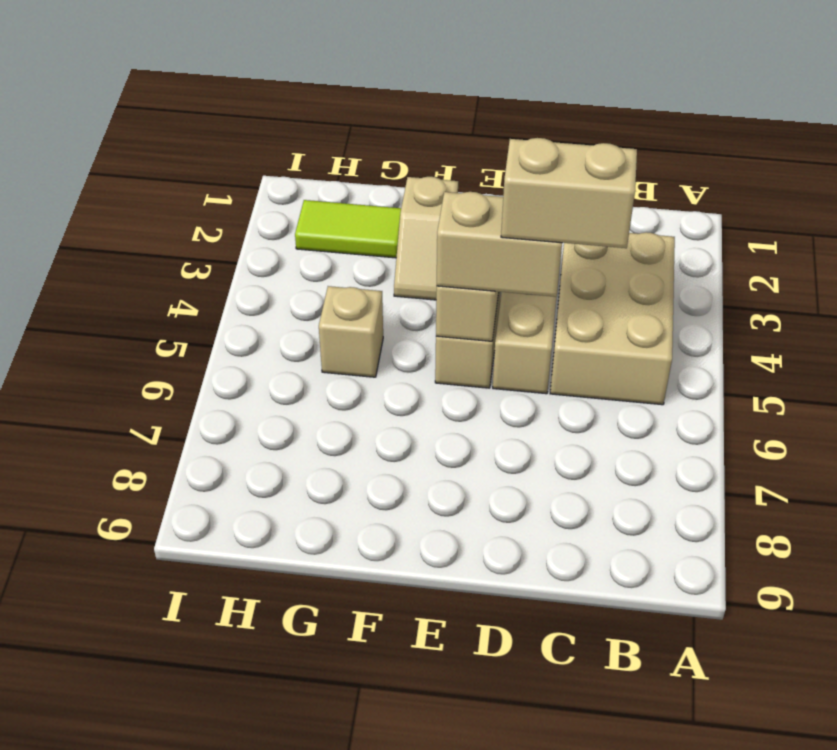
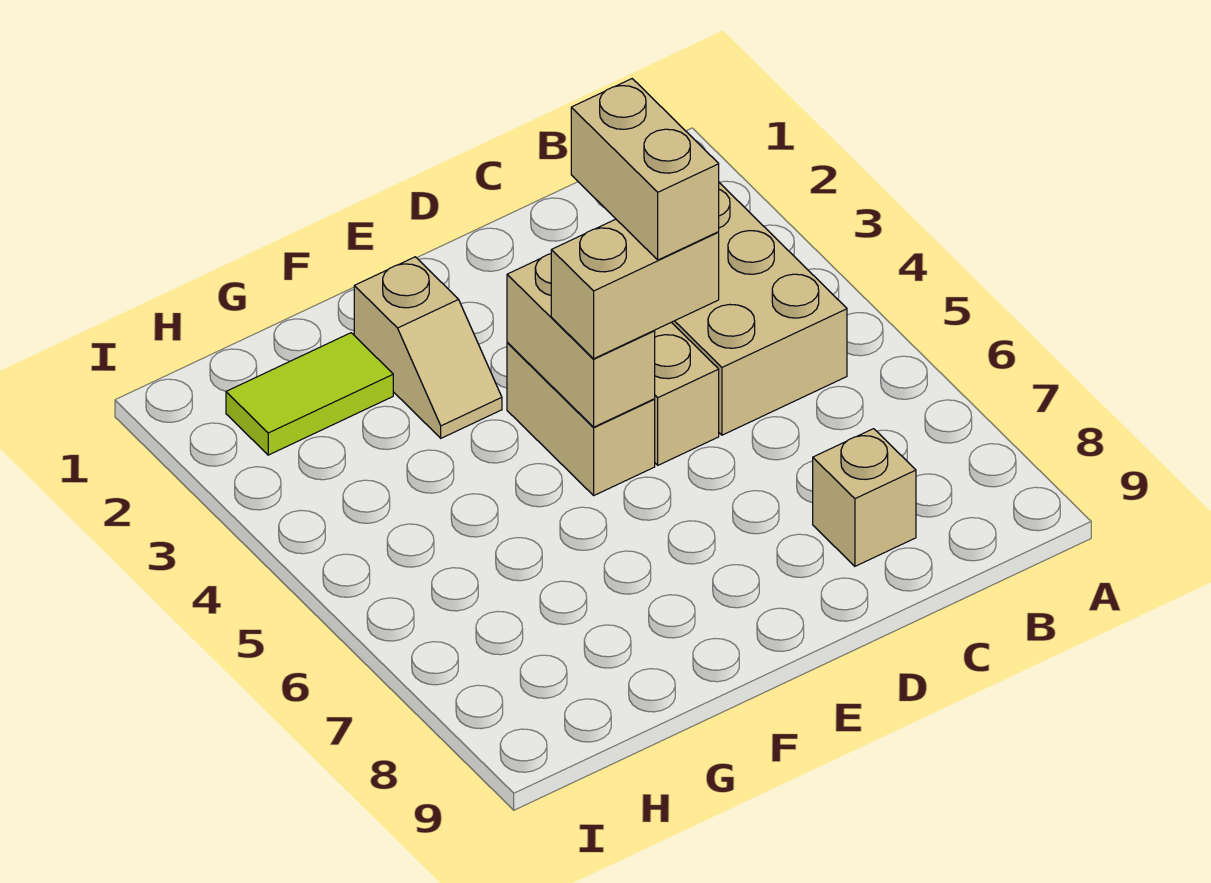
tan 1x2 brick [501,138,637,248] -> tan 1x2 brick turned to [571,79,719,260]
tan 1x1 brick [319,286,383,377] -> tan 1x1 brick moved to [813,429,916,566]

